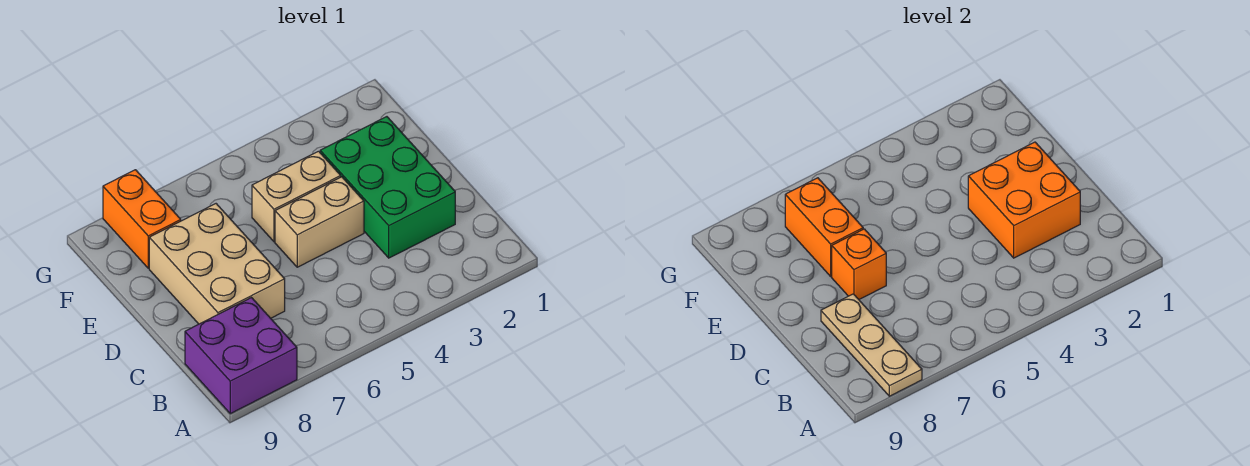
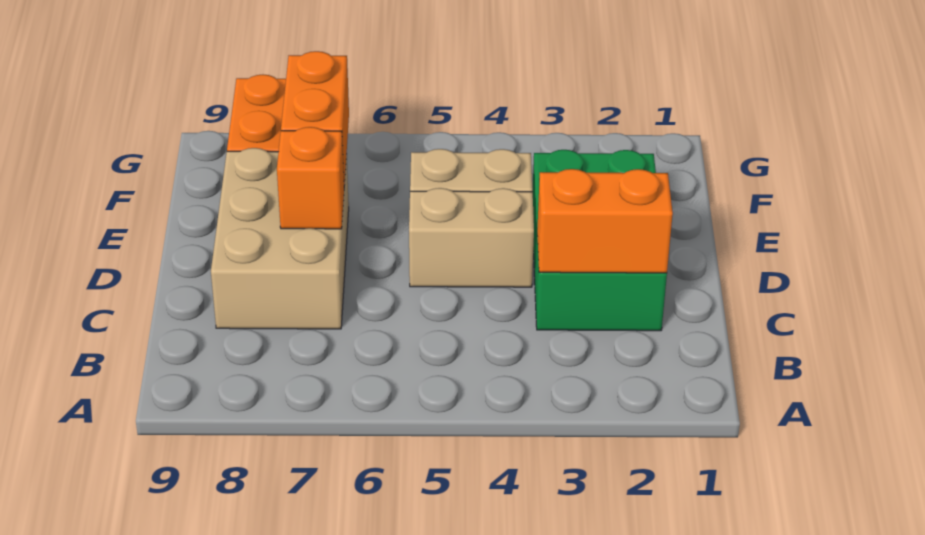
purple 2x2 brick [185,298,297,414] -> none
tan 1x3 plate [821,294,922,396] -> none
orange 2x2 brick [968,142,1080,258] -> orange 1x2 brick [537,169,673,273]

